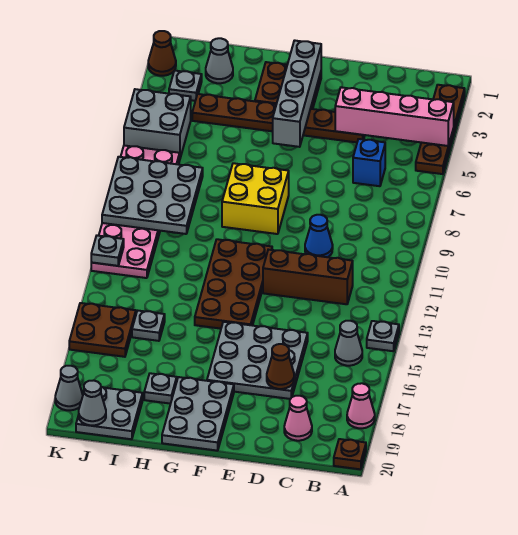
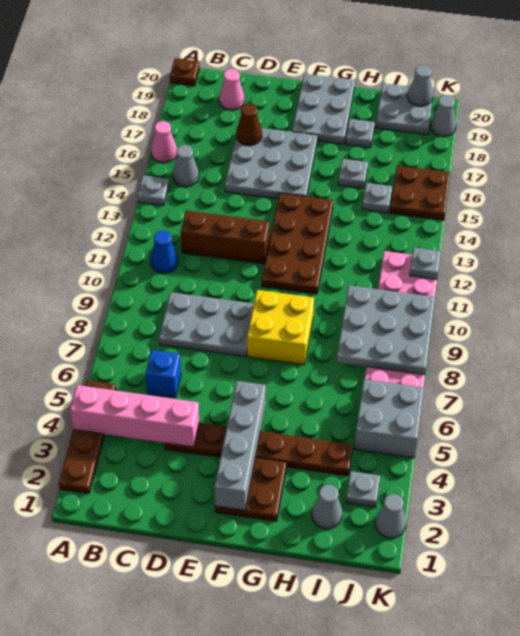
pink 1x1 cone [347,383,375,428] -> pink 1x1 cone moved to [151,121,177,163]
none -> grey 2x3 plate [159,292,254,357]
blue 1x1 cone [305,215,333,257] -> blue 1x1 cone moved to [151,231,178,273]
none -> grey 1x1 plate [338,159,368,188]
brown 1x1 cone [148,31,176,76] -> grey 1x1 cone [375,494,406,538]

